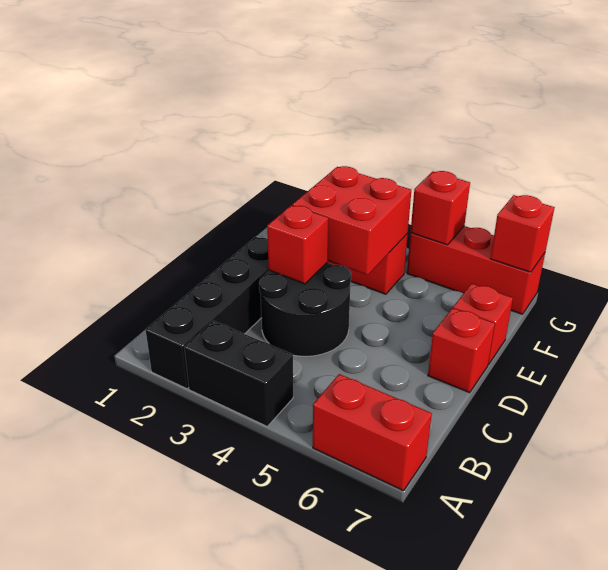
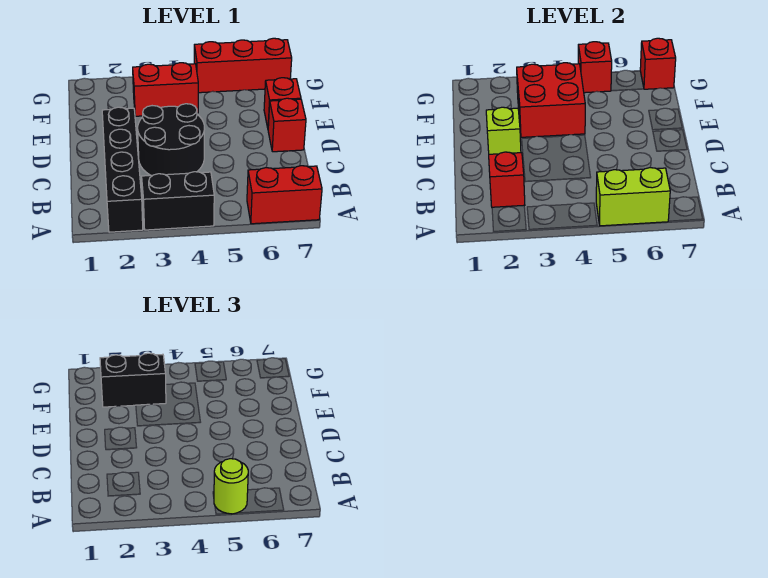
none -> lime 1x2 brick [596,168,670,226]
none -> lime 1x1 round brick [214,459,248,514]
none -> lime 1x1 brick [486,107,521,154]
red 1x1 brick [267,205,328,284] -> red 1x1 brick moved to [489,152,525,207]
none -> black 1x2 brick [100,353,166,407]

